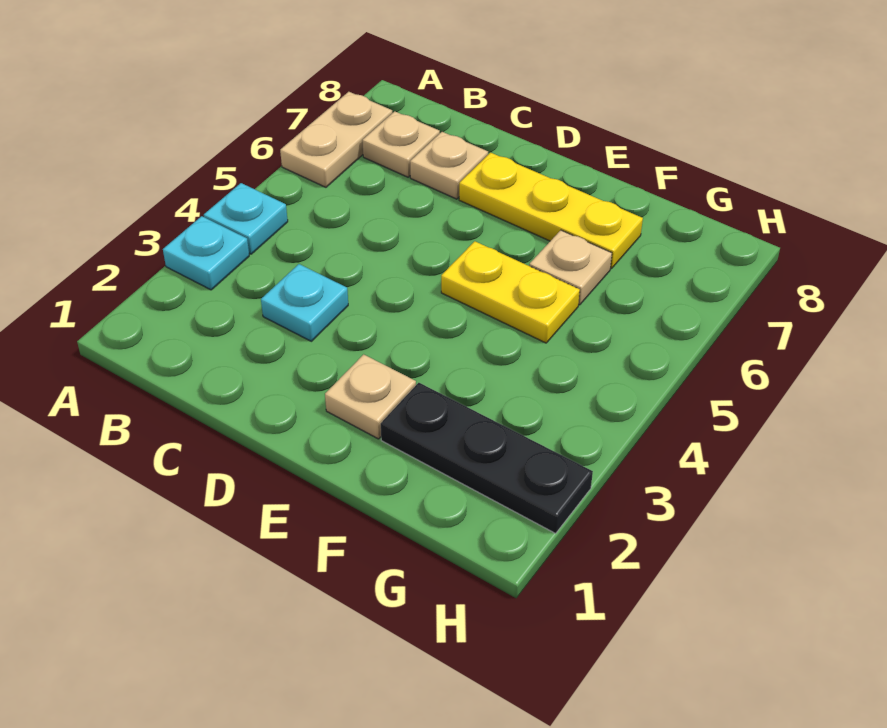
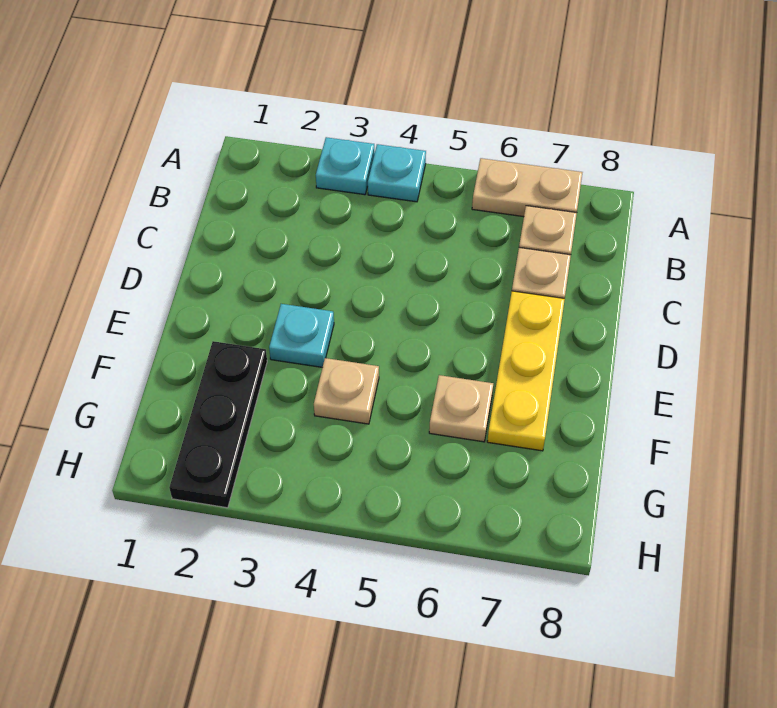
cyan 1x1 plate [261,264,348,341] -> cyan 1x1 plate moved to [269,304,334,367]
tan 1x1 plate [325,354,416,439] -> tan 1x1 plate moved to [314,358,379,424]
yellow 1x2 plate [441,241,580,343] -> none

